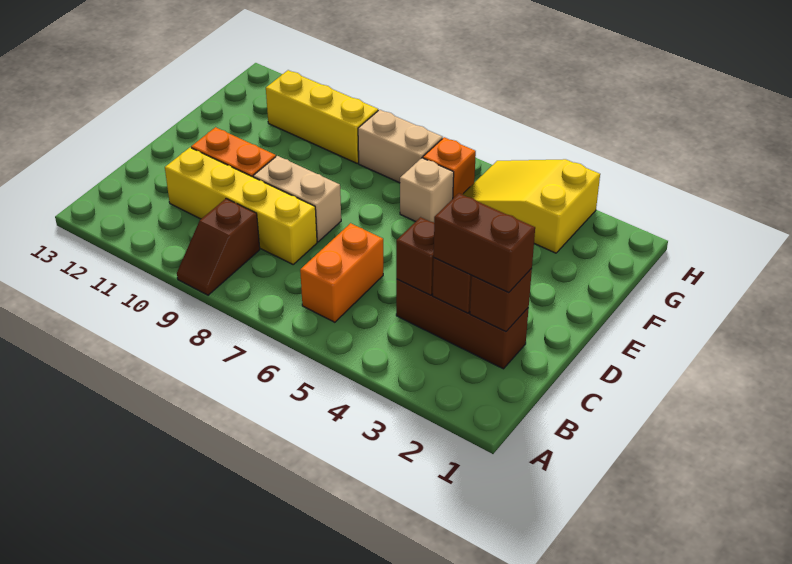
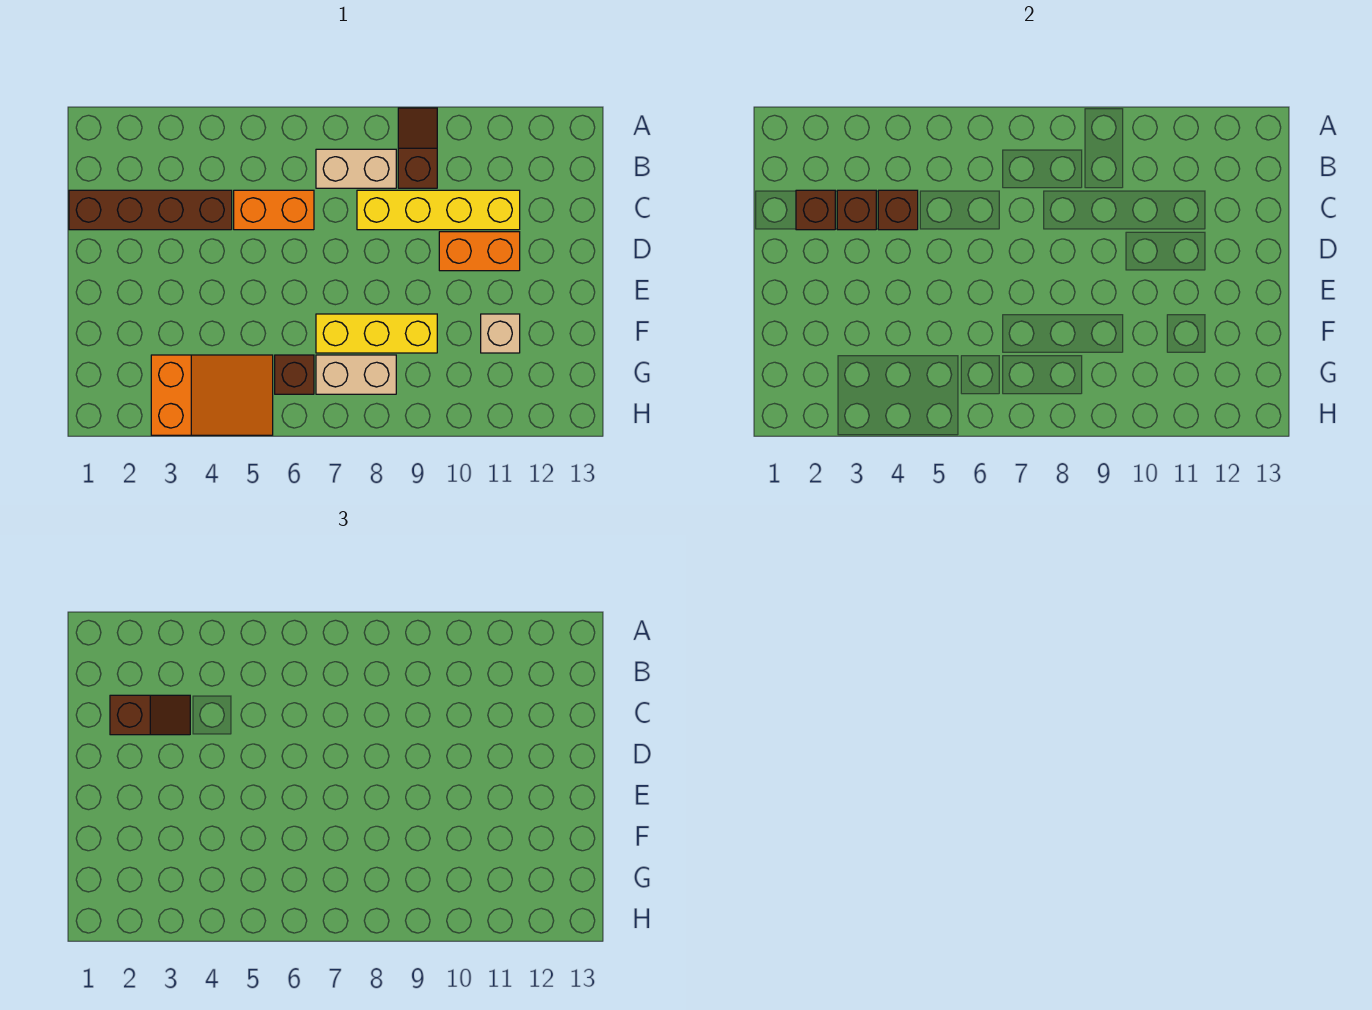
orange 1x2 brick [300,223,383,322] -> orange 1x2 brick turned to [234,190,314,230]
brown 1x3 brick [396,279,529,369] -> brown 1x4 brick [69,190,232,230]
brown 1x2 brick [434,193,535,293] -> brown 1x2 slope [110,695,190,735]
tan 1x2 brick [253,156,341,242] -> tan 1x2 brick moved to [316,149,396,188]
tan 1x1 brick [400,158,454,222] -> tan 1x1 brick moved to [481,314,520,353]
yellow 2x3 slope [462,159,600,253] -> orange 2x3 slope [151,355,273,435]
orange 1x1 brick [423,137,476,198] -> brown 1x1 brick [275,355,314,394]
yellow 1x3 brick [266,70,378,163] -> yellow 1x3 brick moved to [316,314,437,353]

